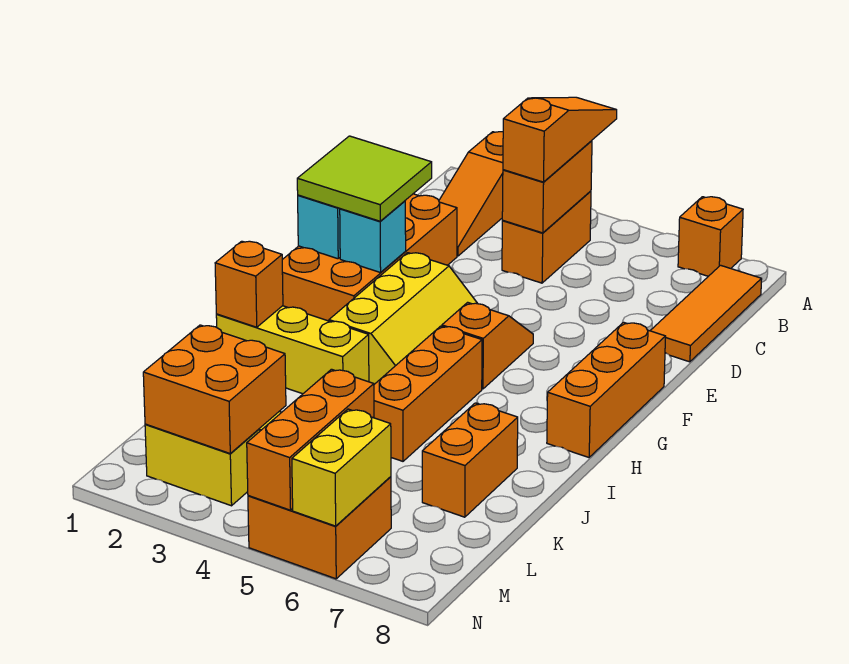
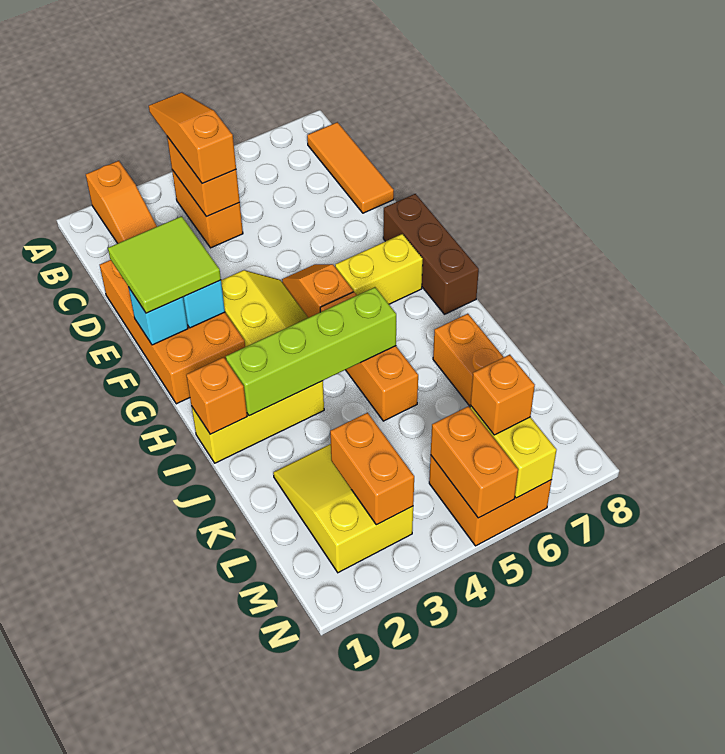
orange 1x1 brick [678,197,743,276] -> orange 1x1 brick moved to [470,355,535,435]
orange 1x3 brick [547,322,666,457] -> brown 1x3 brick [383,194,479,314]
none -> yellow 1x2 brick [335,234,423,304]
none -> lime 1x4 brick [226,287,396,416]
orange 2x2 brick [143,325,286,453] -> orange 1x2 brick [330,413,414,525]
orange 1x3 brick [247,369,374,510] -> orange 1x2 brick [431,406,518,518]

